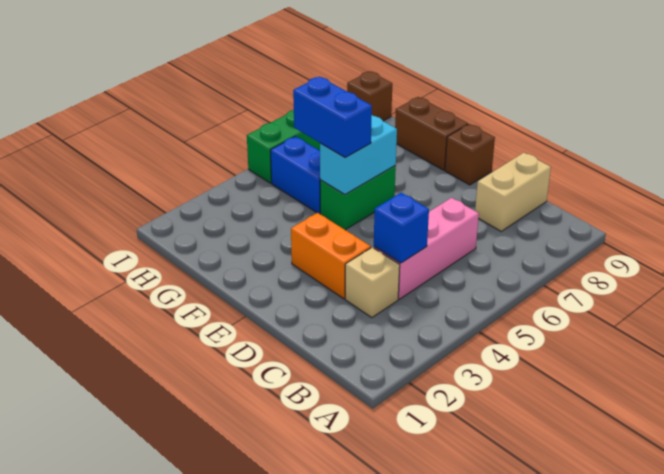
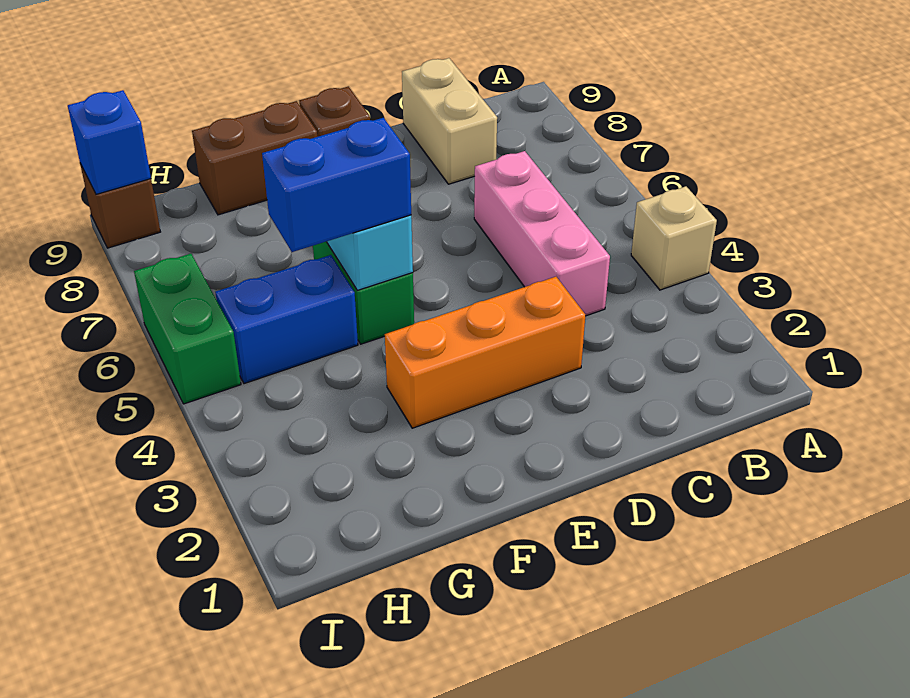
tan 1x1 brick [345,247,400,318] -> tan 1x1 brick moved to [631,186,717,290]
blue 1x1 brick [374,193,429,263] -> blue 1x1 brick moved to [68,90,151,194]
orange 1x2 brick [291,213,371,299] -> orange 1x3 brick [385,277,585,428]

